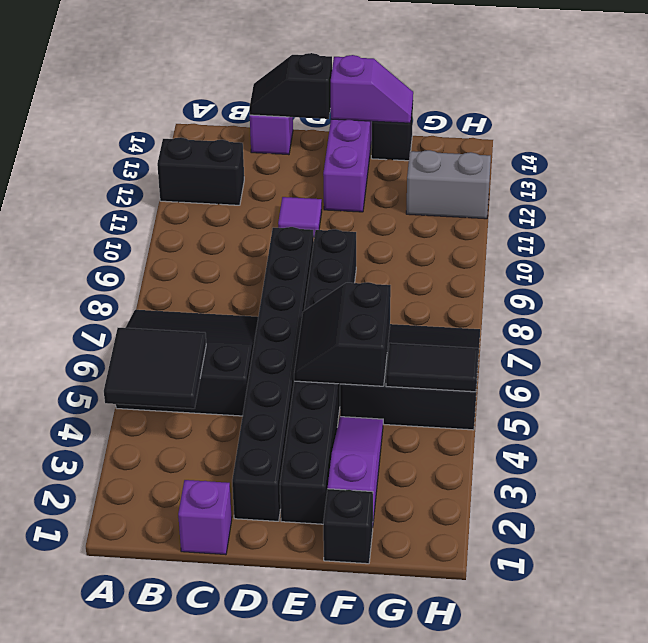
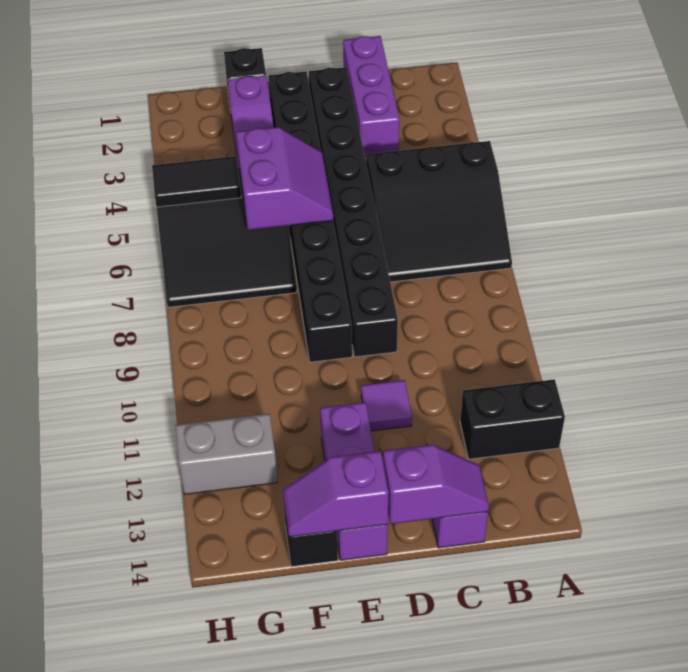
black 2x2 tile [104,328,206,409] -> none
purple 1x1 brick [178,480,232,555] -> purple 1x3 brick [343,36,399,157]
black 1x2 slope [249,53,332,119] -> purple 1x2 slope [383,445,489,524]
black 2x2 slope [294,282,391,386] -> purple 2x2 slope [236,127,333,230]

